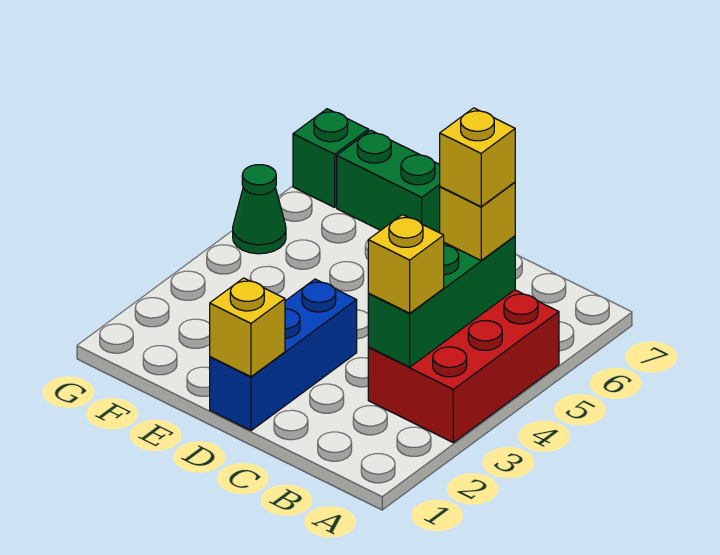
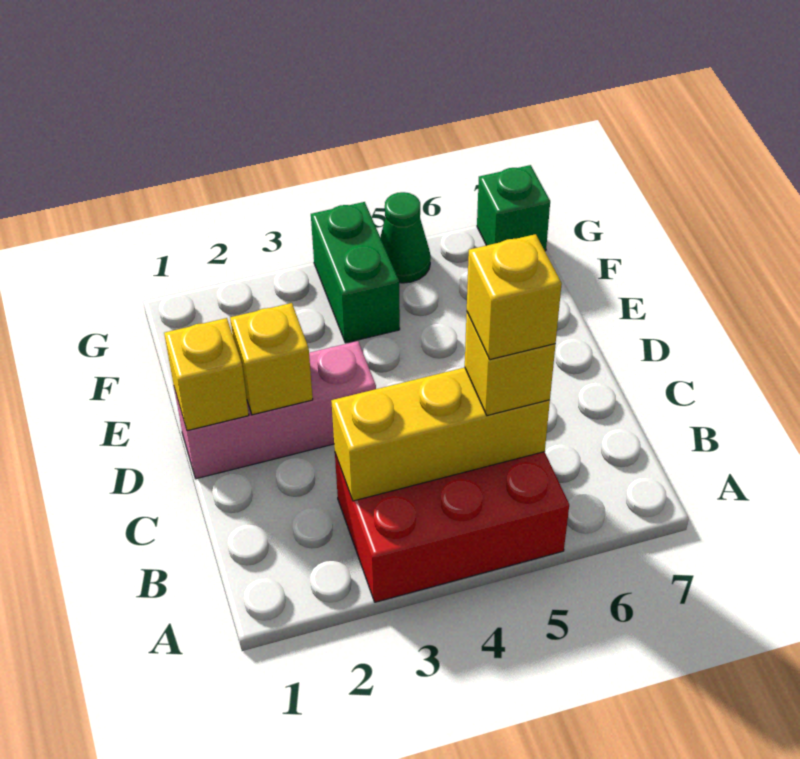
green 1x3 brick [368,236,515,367] -> yellow 1x3 brick [331,368,550,501]
yellow 1x1 brick [368,215,444,313] -> yellow 1x1 brick moved to [230,303,313,415]
blue 1x3 brick [210,279,357,431] -> pink 1x3 brick [174,341,376,479]
green 1x2 brick [337,130,440,233] -> green 1x2 brick moved to [311,202,400,343]

